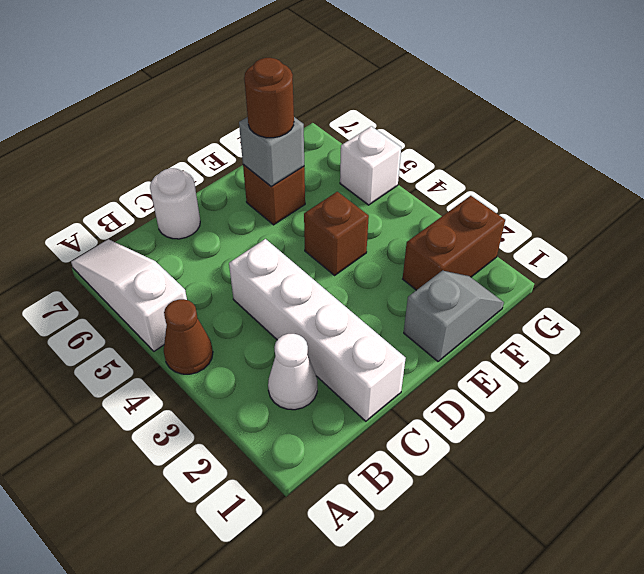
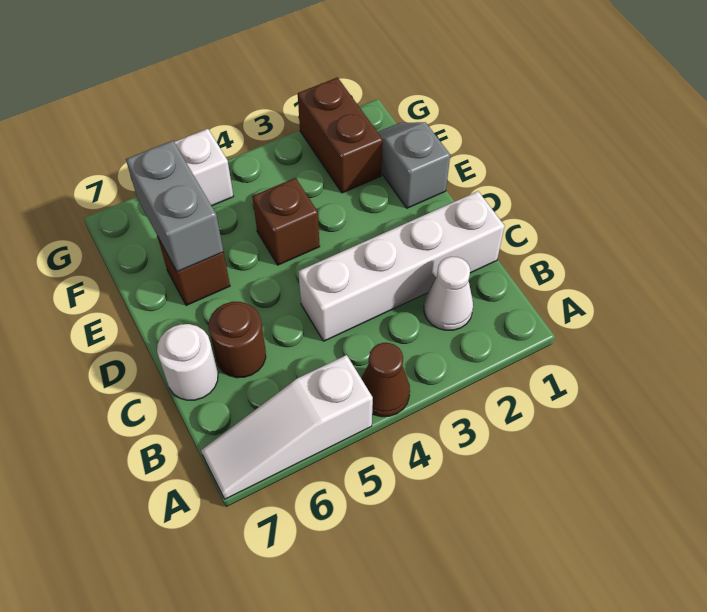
grey 1x1 brick [239,117,304,187] -> grey 1x2 brick [126,141,223,272]
brown 1x1 round brick [244,58,294,138] -> brown 1x1 round brick moved to [208,302,266,378]

